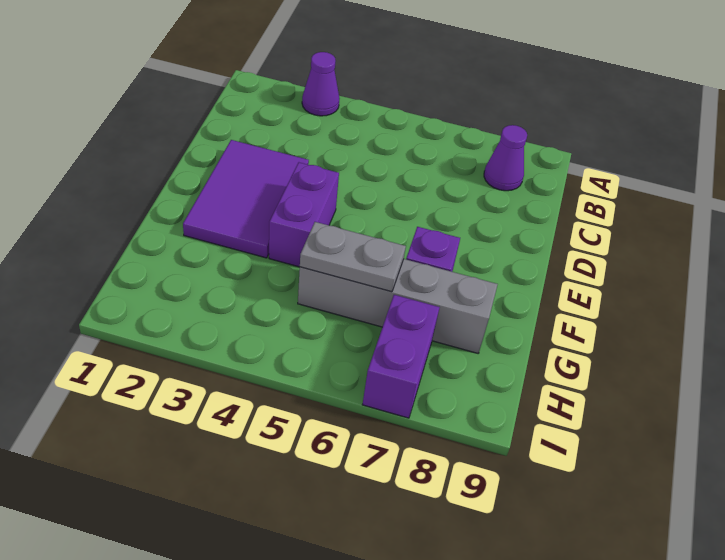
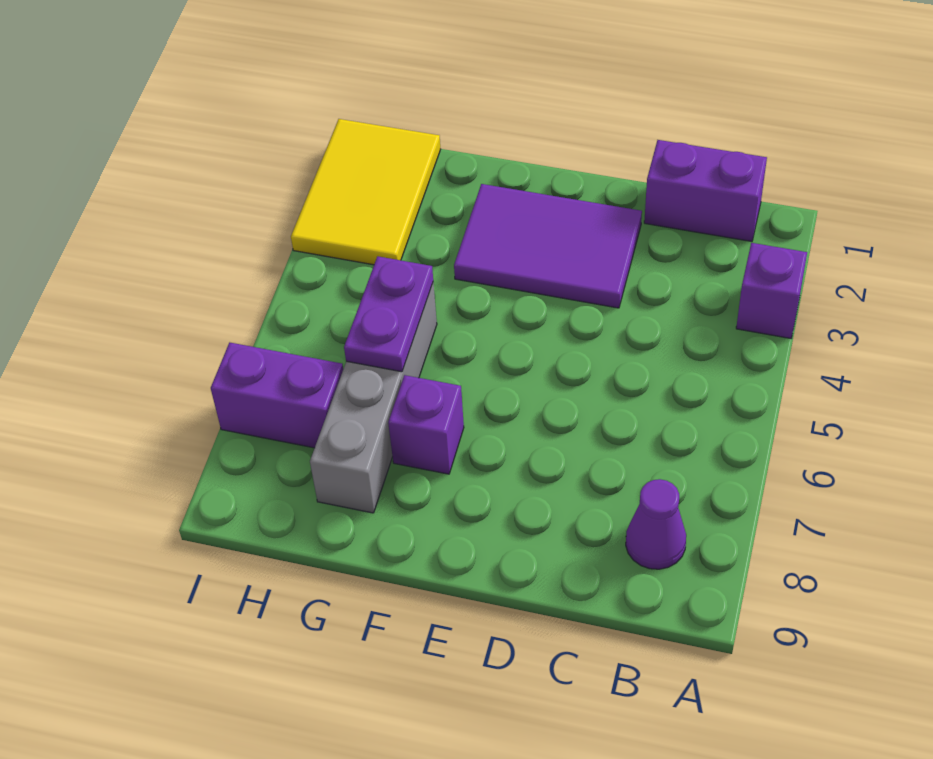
purple 1x1 cone [302,52,340,116] -> purple 1x1 brick [736,243,807,339]
purple 1x2 brick [269,163,339,267] -> purple 1x2 brick moved to [644,140,767,241]
grey 1x2 plate [300,222,406,292] -> purple 1x2 plate [344,256,433,372]
none -> yellow 2x3 tile [291,119,441,265]

